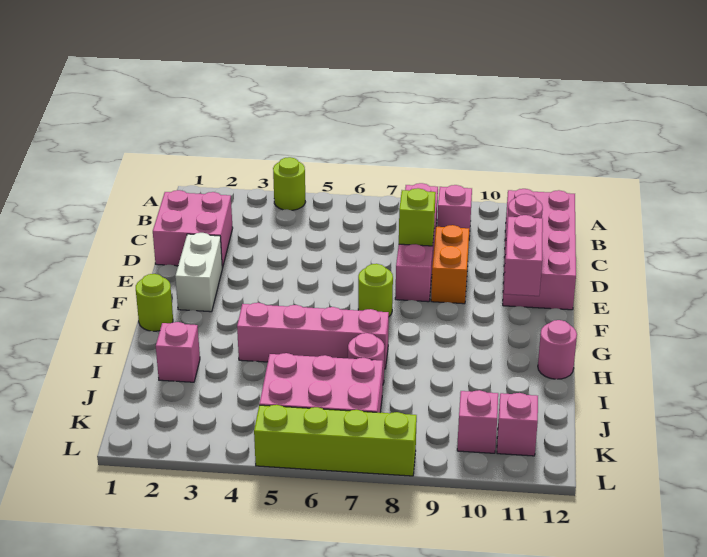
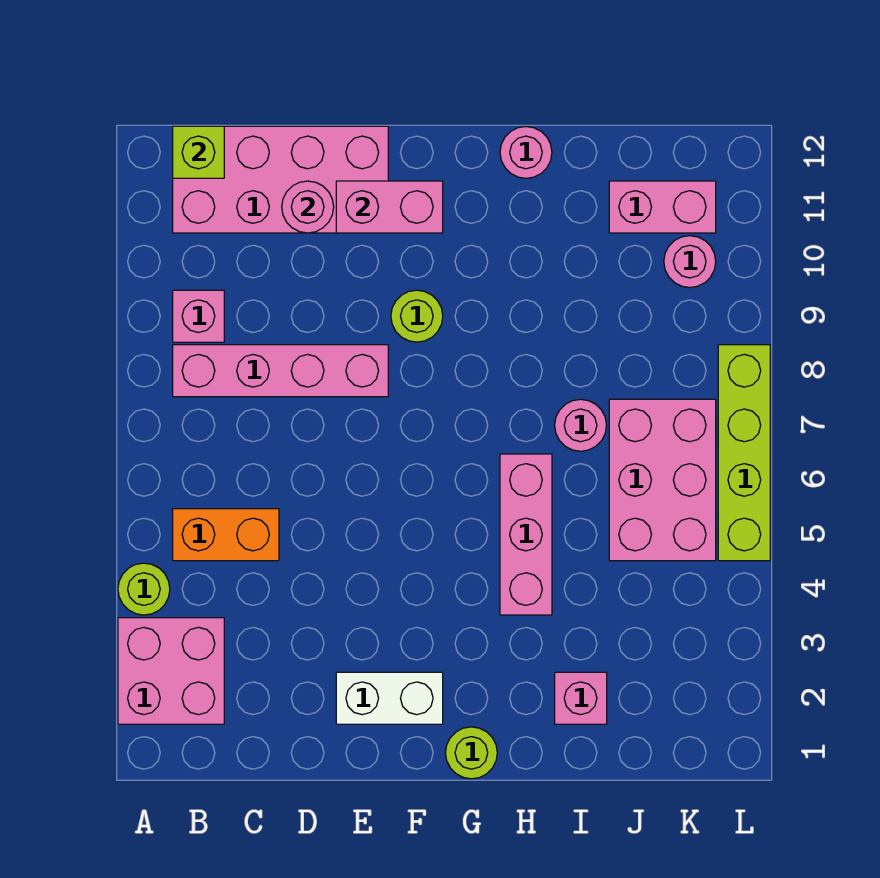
pink 2x2 brick [153,190,233,268] -> pink 2x2 brick moved to [118,618,224,724]
lime 1x1 brick [399,188,436,246] -> lime 1x1 brick moved to [173,126,224,178]
orange 1x2 brick [431,225,469,304] -> orange 1x2 brick moved to [173,509,279,561]
lime 1x1 round brick [358,264,393,316] -> lime 1x1 round brick moved to [391,290,443,342]
pink 1x4 brick [237,303,389,369] -> pink 1x3 brick [500,454,552,615]
pink 1x1 brick [457,390,498,453] -> pink 1x1 round brick [664,236,716,288]
pink 1x1 brick [497,393,538,456] -> pink 1x2 brick [609,181,716,233]

